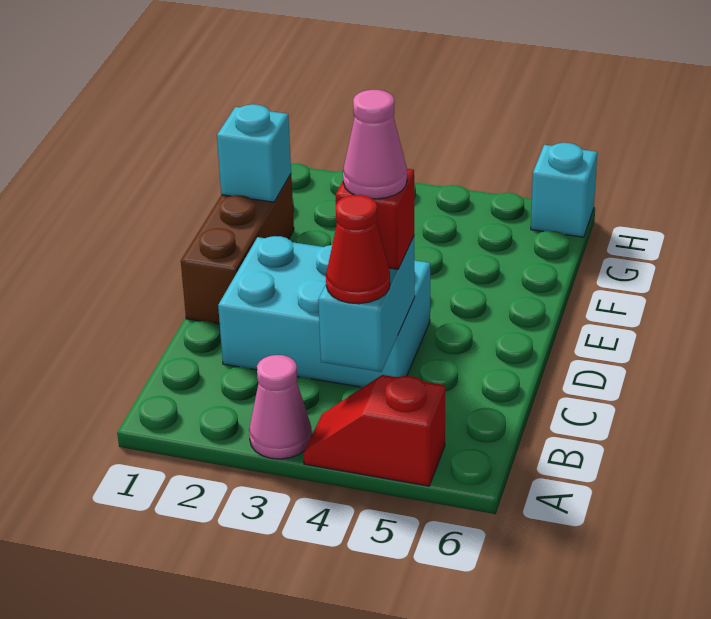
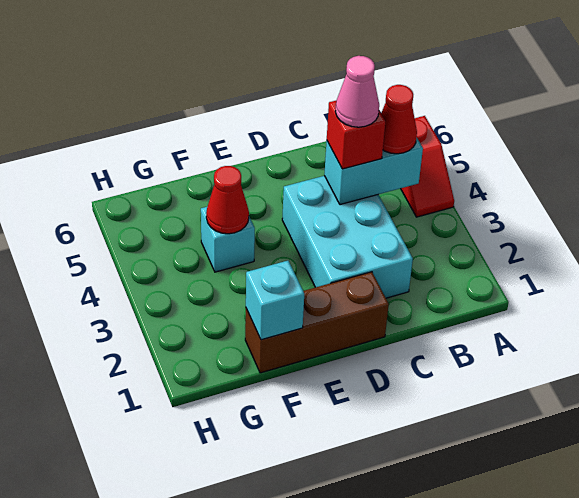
pink 1x1 cone [249,355,312,459] -> none
none -> red 1x1 cone [206,166,249,234]
cyan 1x1 brick [531,143,597,237] -> cyan 1x1 brick moved to [201,207,255,272]

